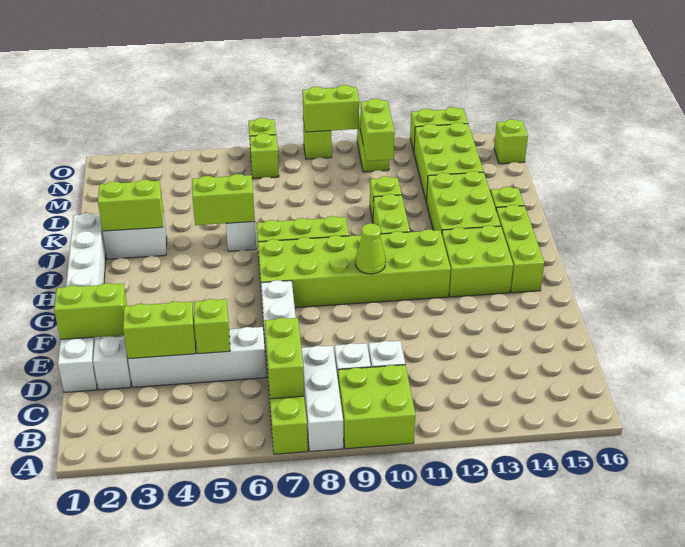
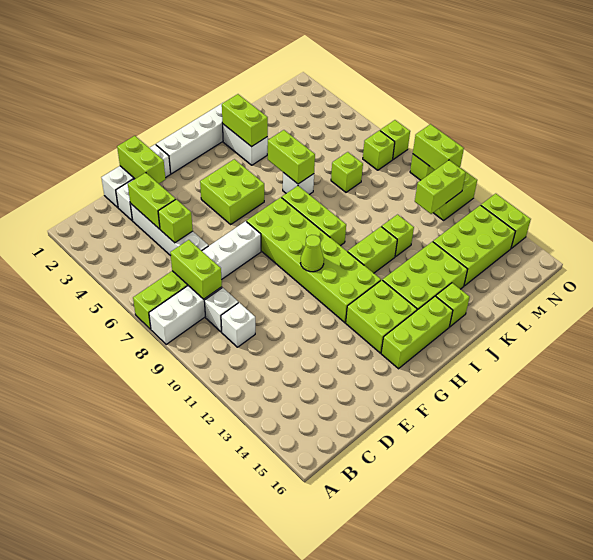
lime 2x2 brick [338,365,415,449] -> lime 2x2 brick moved to [200,159,264,224]
lime 1x2 brick [265,318,304,399] -> lime 1x2 brick turned to [170,240,222,299]
lime 1x1 brick [494,119,528,164] -> lime 1x1 brick moved to [331,152,363,192]

